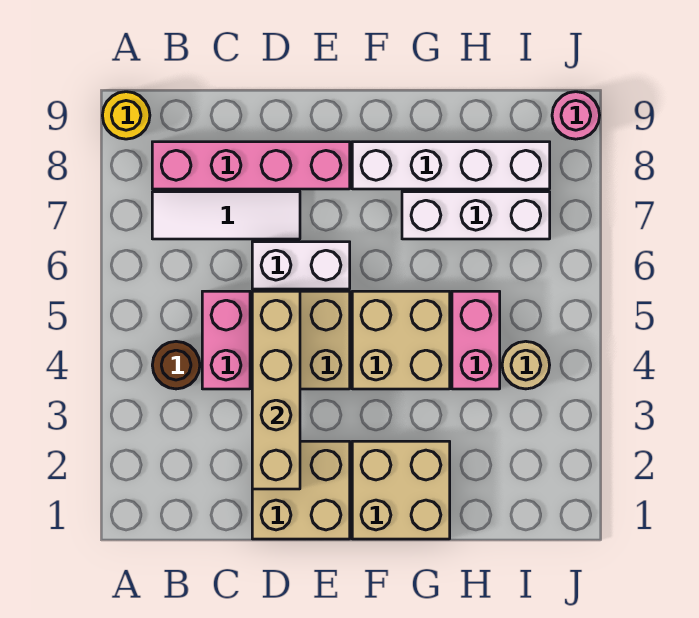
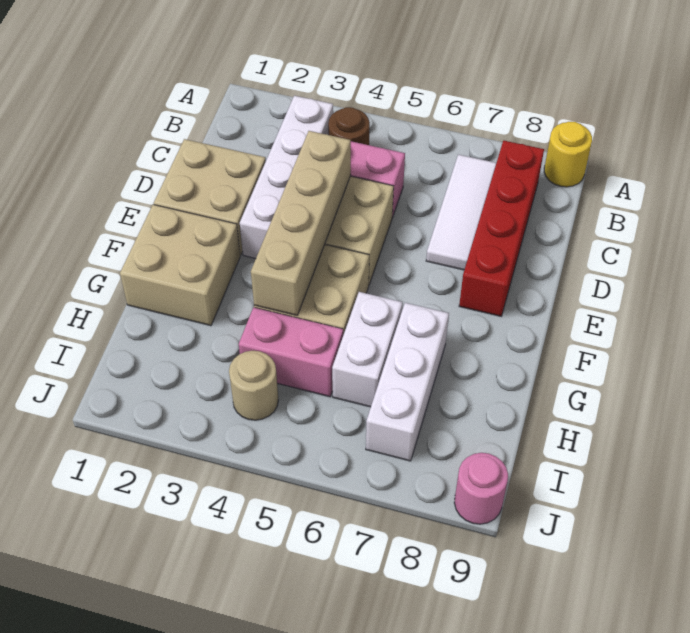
pink 1x4 brick [152,142,350,189] -> red 1x4 brick [459,140,544,316]
tan 1x4 brick [252,291,300,489] -> tan 1x4 brick turned to [251,131,351,315]
white 1x2 brick [252,242,350,289] -> white 1x2 brick moved to [332,292,403,407]
white 1x4 brick [352,142,550,189] -> white 1x4 brick moved to [240,96,333,259]

